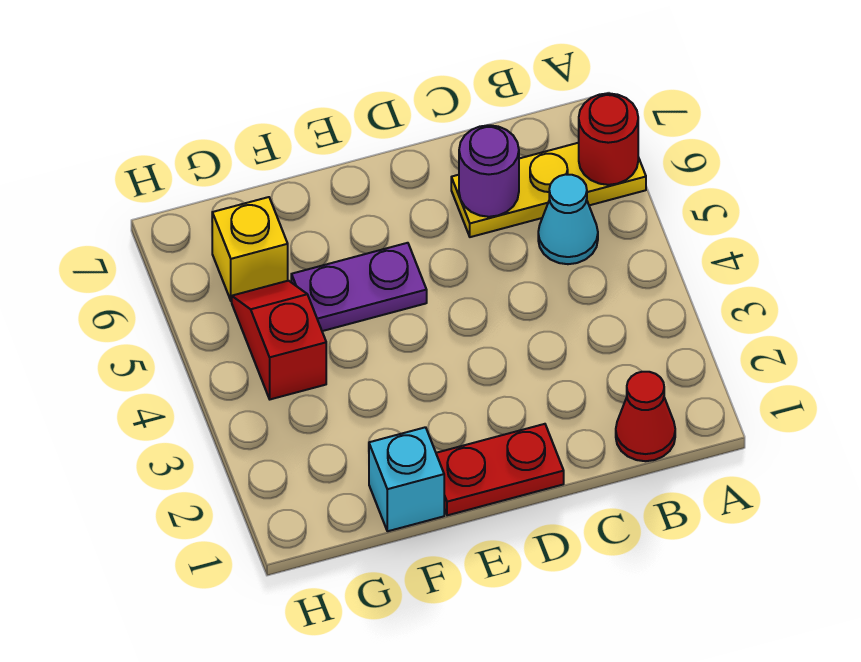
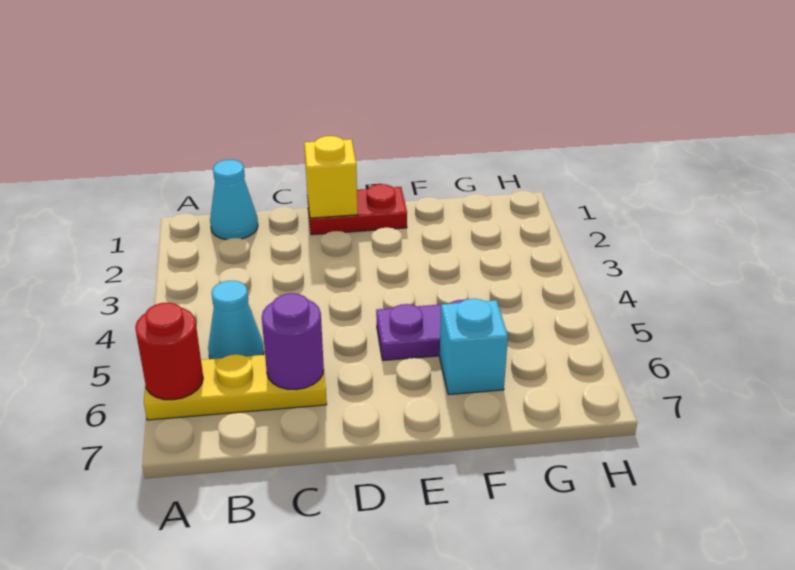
red 1x1 cone [616,372,675,461] -> cyan 1x1 cone [210,160,258,240]
cyan 1x1 brick [369,427,444,531] -> cyan 1x1 brick moved to [440,299,508,395]
red 1x2 slope [232,281,326,399] -> none
yellow 1x1 brick [212,197,288,301] -> yellow 1x1 brick moved to [304,136,358,218]

